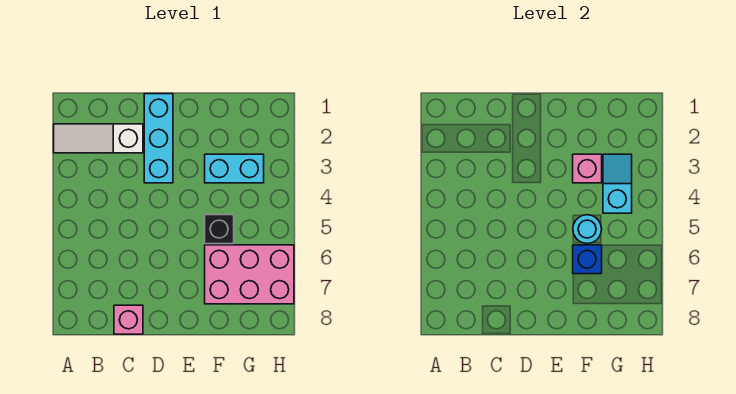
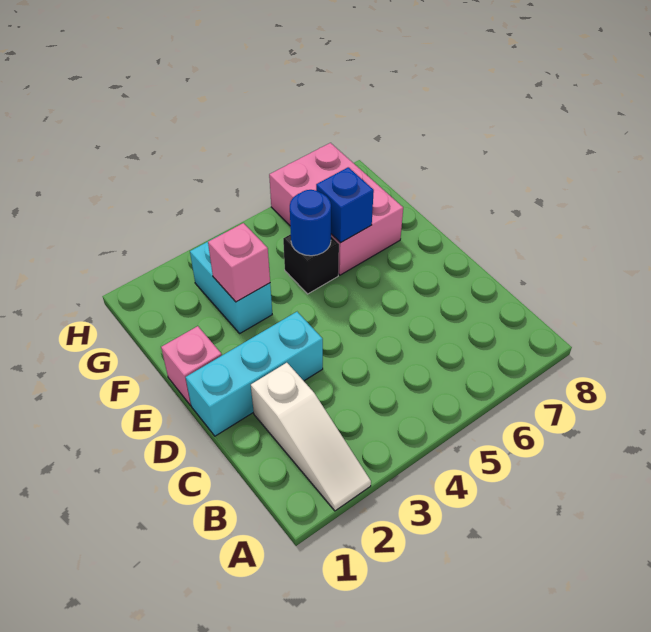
pink 1x1 brick [114,305,143,334] -> pink 1x1 brick moved to [161,326,222,405]
cyan 1x1 round brick [573,215,602,244] -> blue 1x1 round brick [290,190,331,256]
cyan 1x2 slope [603,154,632,213] -> none

